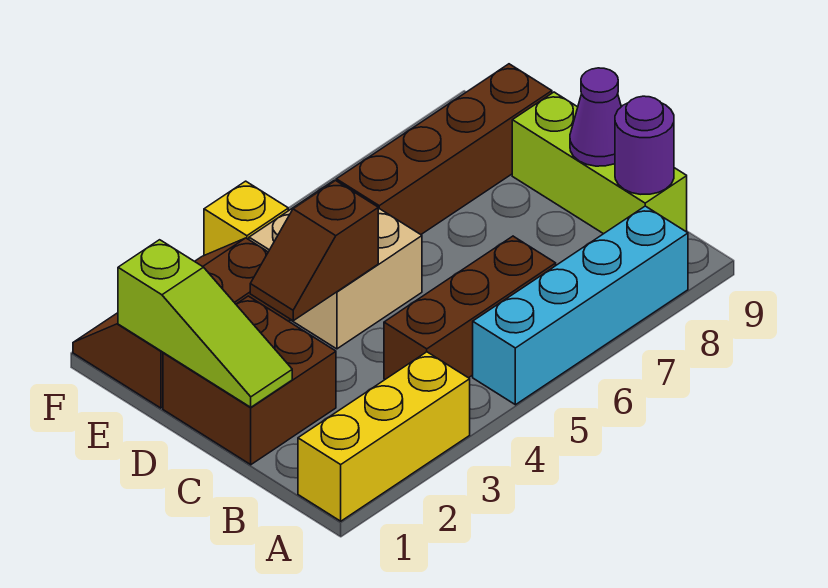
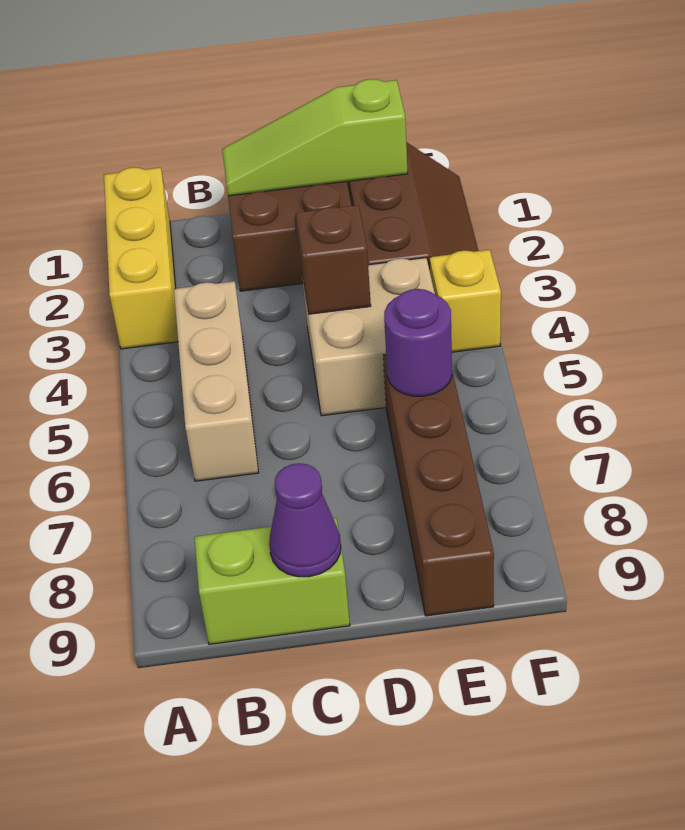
cyan 1x4 brick [473,206,688,405] -> none
brown 1x3 brick [384,236,556,379] -> tan 1x3 brick [174,281,259,481]
lime 1x3 brick [512,92,687,234] -> lime 1x2 brick [194,518,350,644]
purple 1x1 round brick [615,96,674,194] -> purple 1x1 round brick moved to [384,289,452,396]

